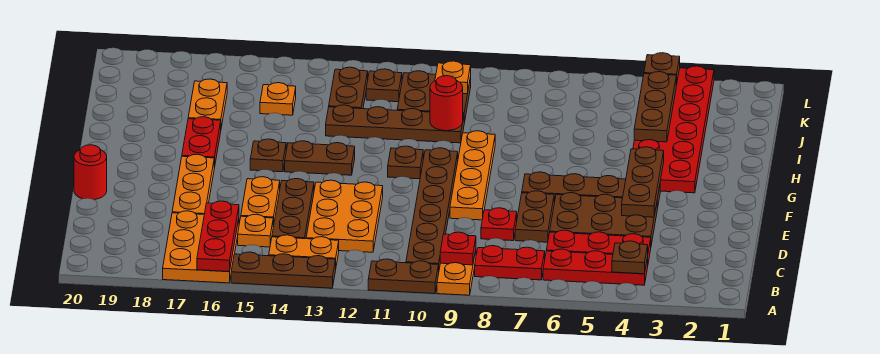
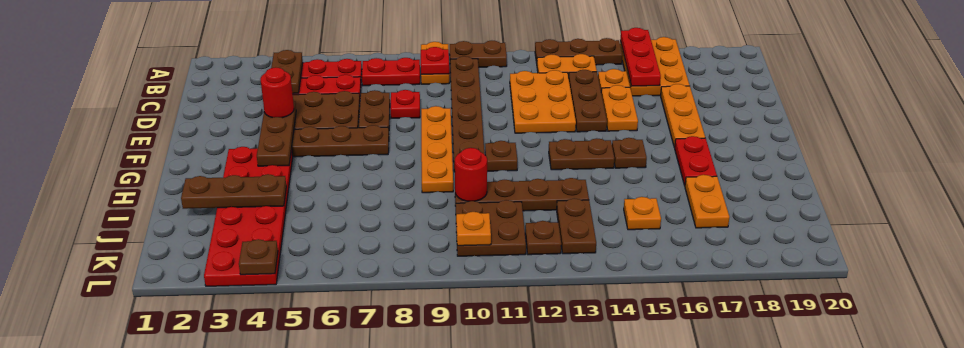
brown 1x1 plate [612,241,648,274] -> brown 1x2 plate [271,50,303,94]
red 1x1 round brick [74,145,107,200] -> red 1x1 round brick moved to [260,67,294,118]
brown 1x3 plate [634,72,676,142] -> brown 1x3 plate turned to [181,174,286,209]

